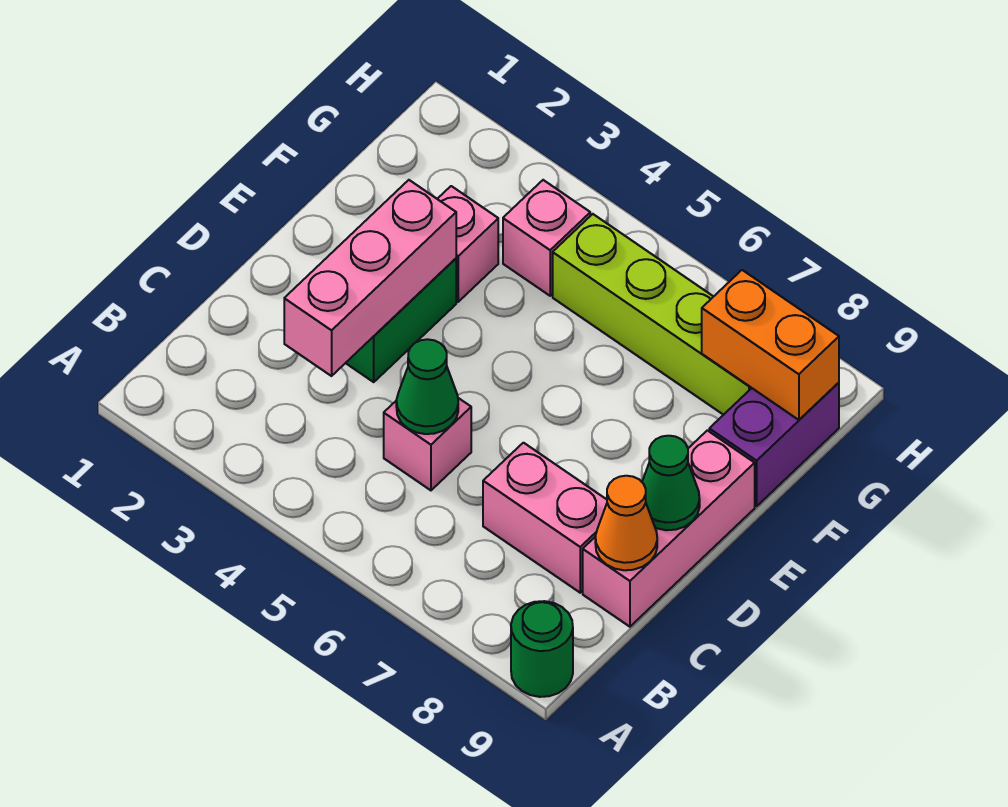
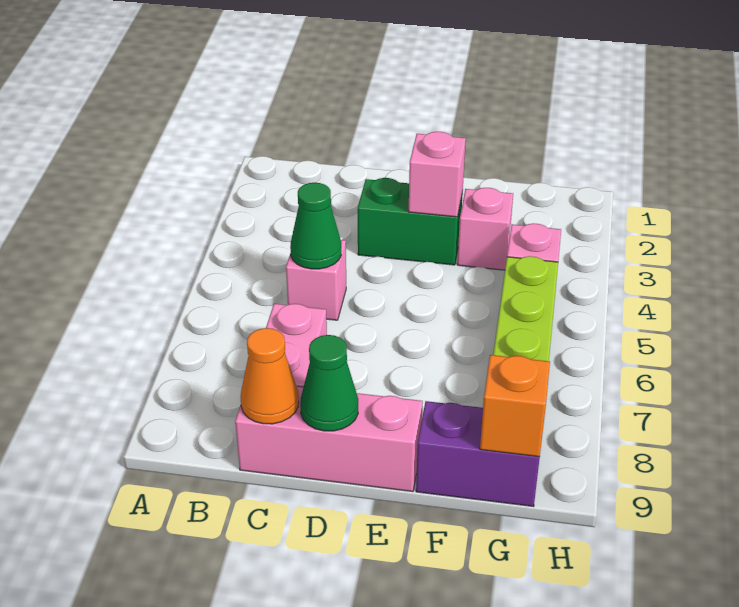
green 1x1 round brick [511,601,573,697] -> none
pink 1x3 brick [284,180,456,376] -> pink 1x1 brick [409,132,466,217]
orange 1x2 brick [702,270,839,420] -> orange 1x1 brick [480,355,550,457]

